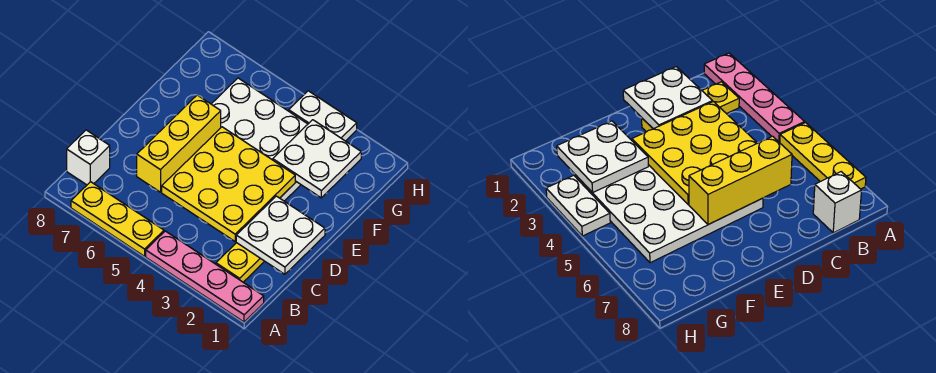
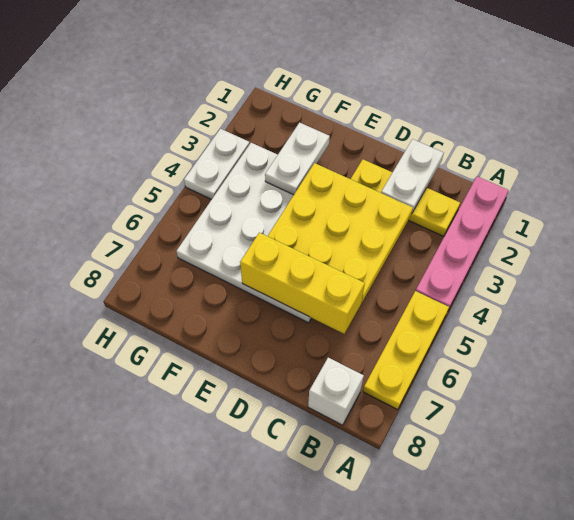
white 2x2 plate [236,196,325,274] -> white 1x2 plate [381,139,444,213]
white 2x2 plate [273,120,361,198] -> white 1x2 plate [265,123,330,195]

